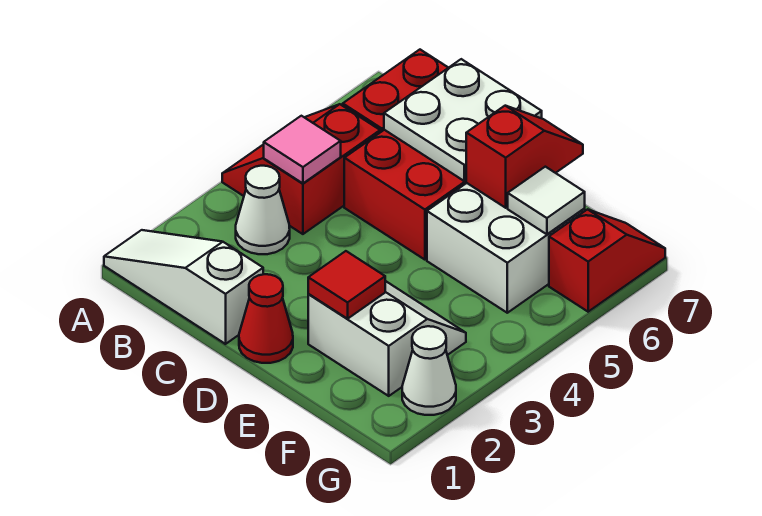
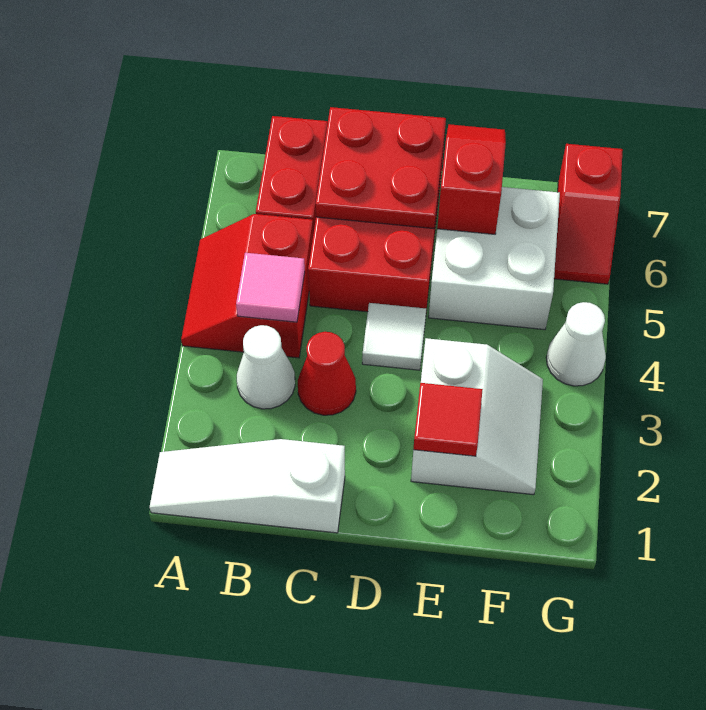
white 2x2 plate [384,59,542,181] -> red 2x2 plate [315,107,446,229]
red 1x1 cone [239,274,293,363] -> red 1x1 cone moved to [298,332,356,415]
white 2x2 slope [308,281,466,396] -> white 2x2 slope turned to [411,338,543,495]
white 1x1 tile [508,167,585,234] -> white 1x1 tile moved to [362,303,426,370]
white 1x1 cone [402,326,456,415] -> white 1x1 cone moved to [546,302,606,386]
red 1x2 slope [549,209,665,312] -> red 1x2 slope turned to [554,144,623,284]

